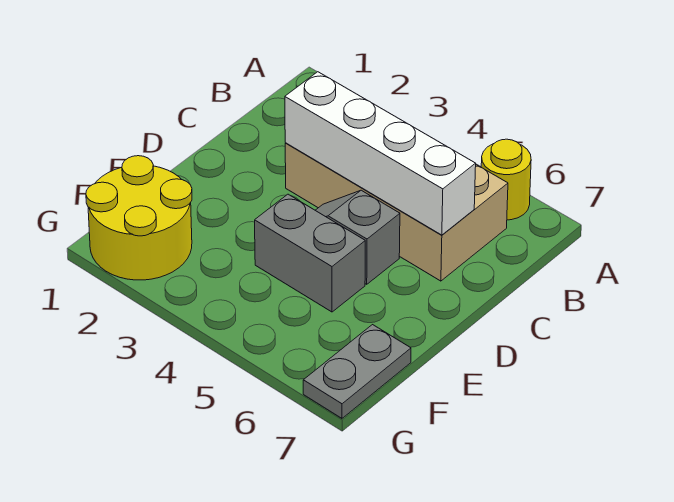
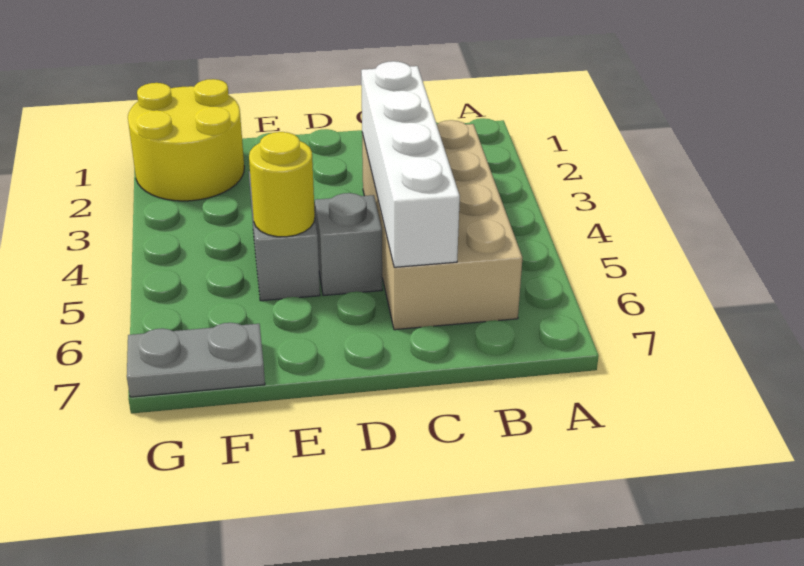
yellow 1x1 round brick [481,139,531,220] -> yellow 1x1 round brick moved to [249,132,315,237]

